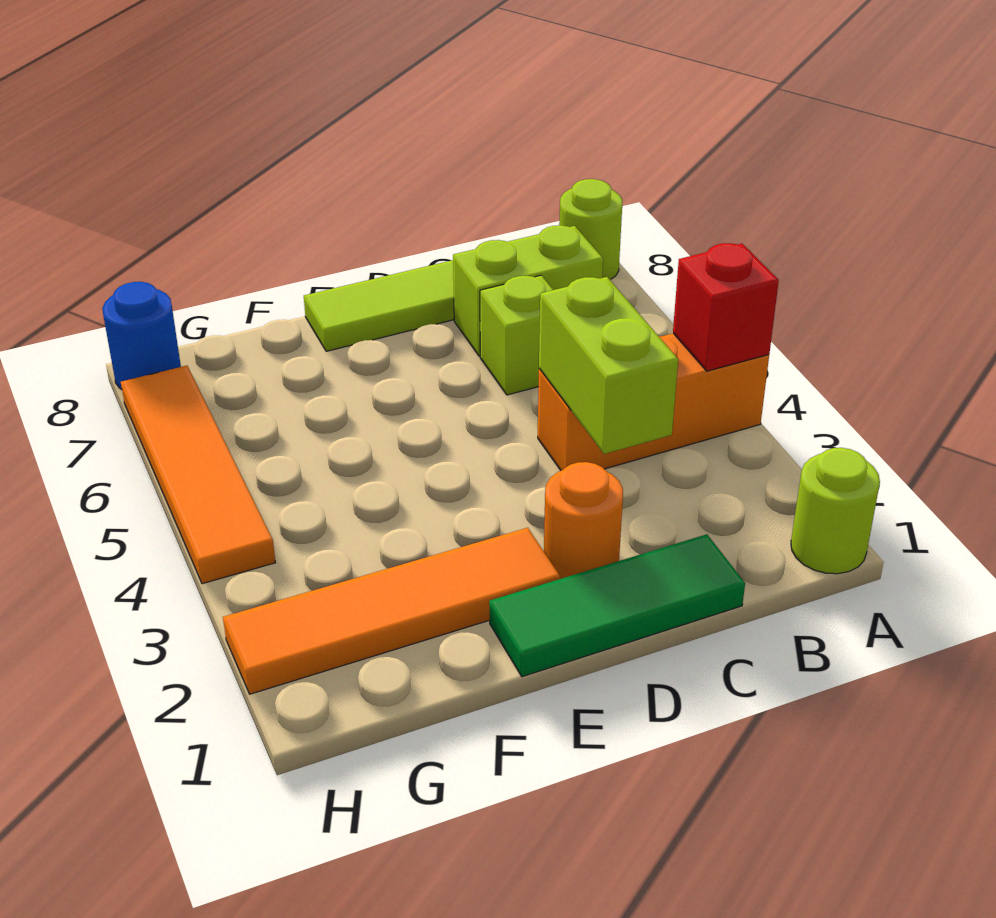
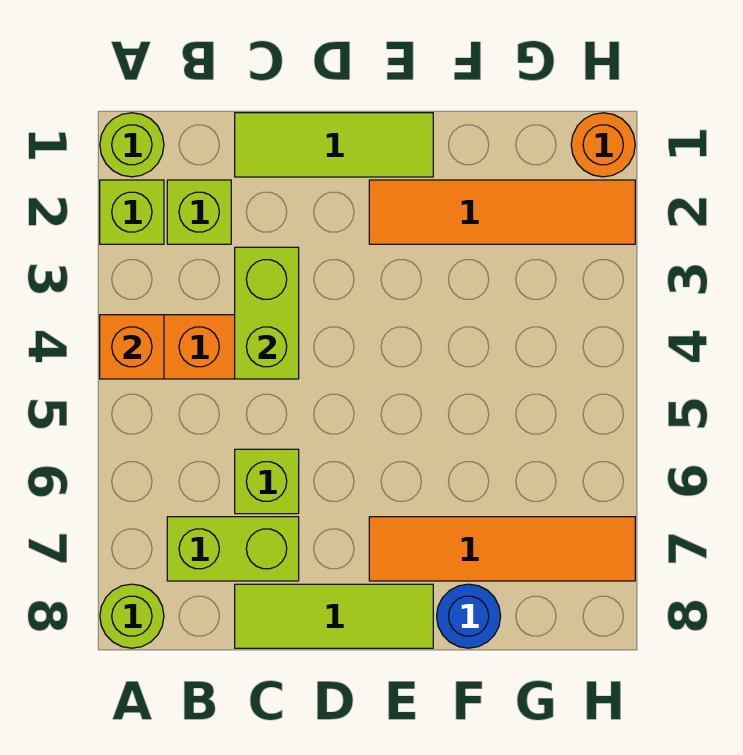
none -> lime 1x1 brick [100,180,164,244]
red 1x1 brick [673,243,779,371] -> orange 1x1 brick [100,315,164,379]
none -> lime 1x1 brick [167,180,231,244]
green 1x3 tile [489,534,745,677] -> lime 1x3 tile [235,113,433,177]
orange 1x1 round brick [544,462,623,579] -> orange 1x1 round brick moved to [571,113,635,177]
orange 1x4 tile [121,366,275,584] -> orange 1x4 tile turned to [369,517,635,581]
blue 1x1 round brick [102,282,181,389] -> blue 1x1 round brick moved to [437,584,501,648]

